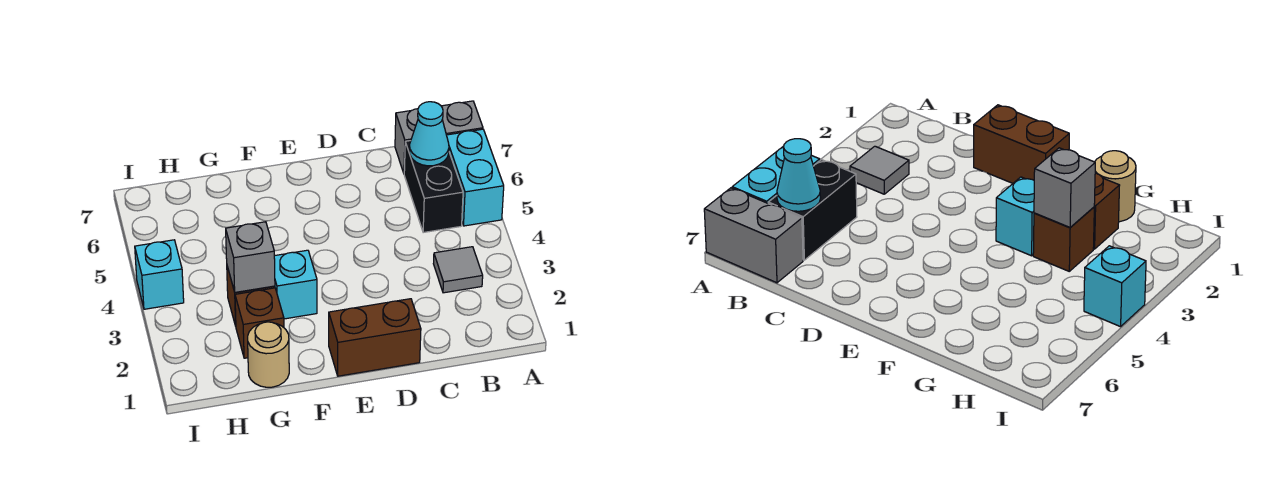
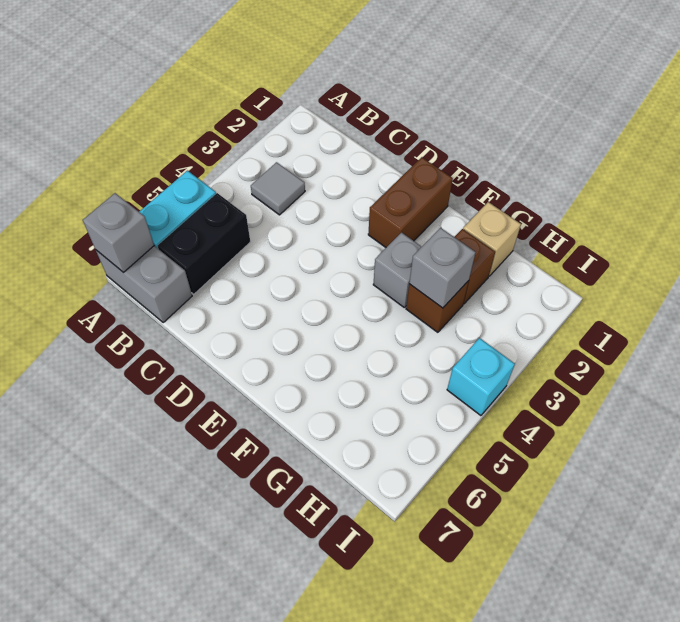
none -> grey 1x1 brick [83,193,154,272]
cyan 1x1 cone [409,102,449,166] -> none
brown 1x2 brick [329,299,421,376] -> brown 1x2 brick turned to [368,157,453,247]
cyan 1x1 brick [274,250,317,319] -> grey 1x1 brick [373,233,421,307]
tan 1x1 round brick [248,322,289,387] -> tan 1x1 brick [463,202,521,276]

